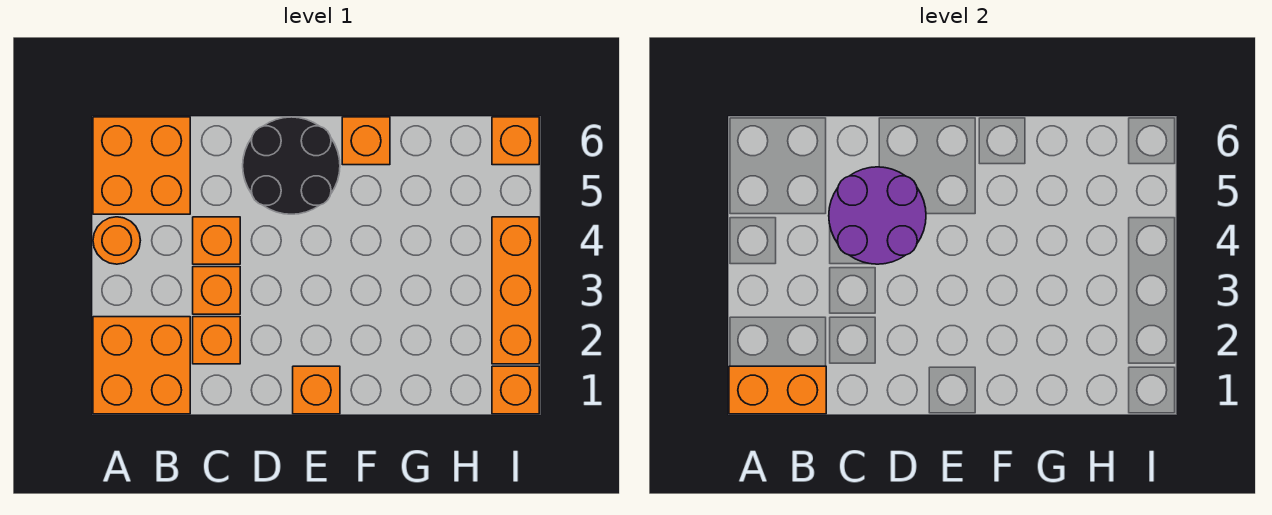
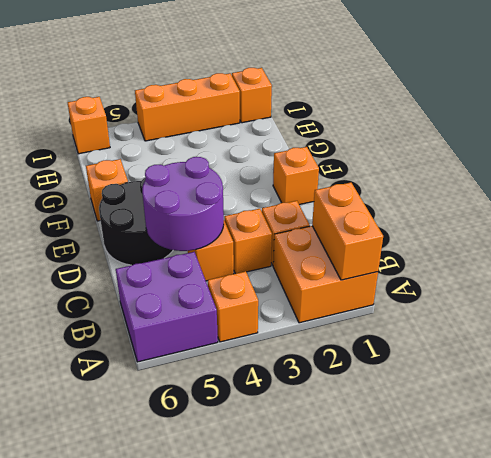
orange 1x1 round brick [93,217,140,264] -> orange 1x1 brick [208,271,258,342]
orange 2x2 brick [93,117,190,214] -> purple 2x2 brick [116,252,218,362]

